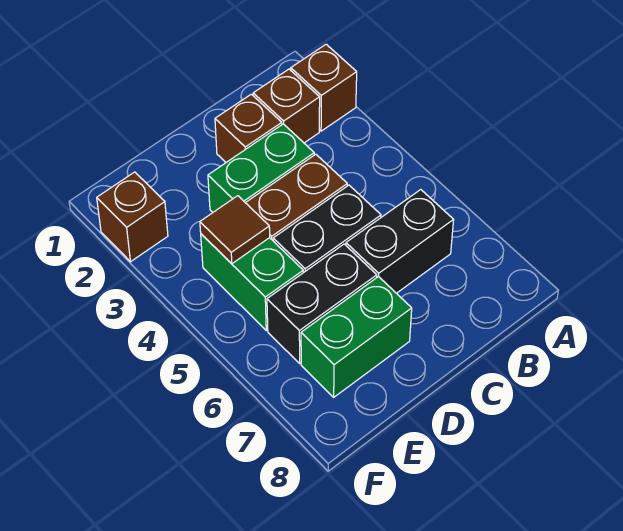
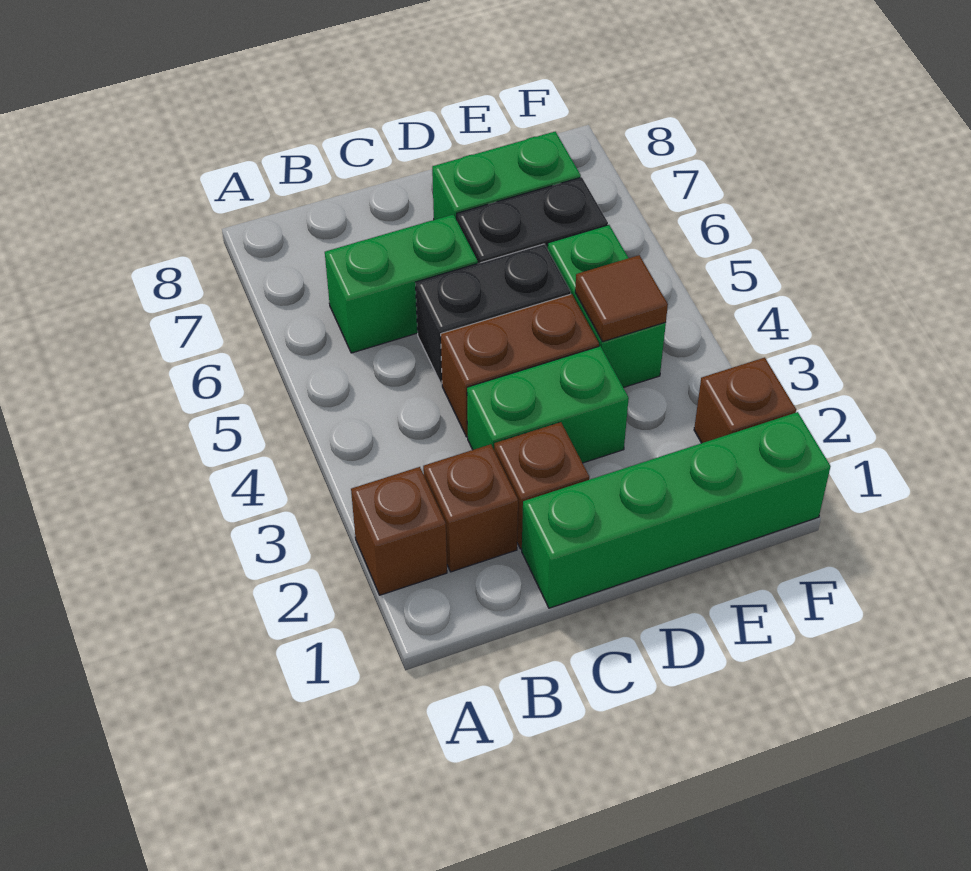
black 1x2 brick [346,190,454,293] -> green 1x2 brick [325,215,478,353]
none -> green 1x4 brick [522,412,831,608]

